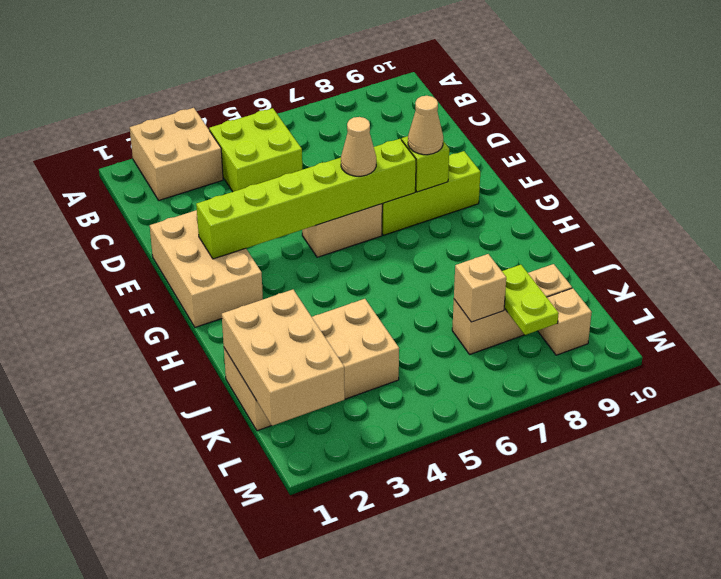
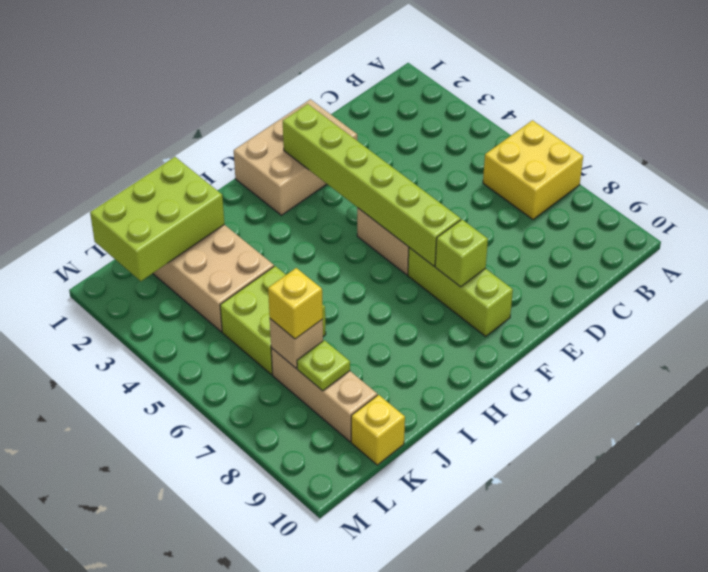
tan 2x2 brick [130,108,223,200] -> none
none -> yellow 2x2 brick [483,120,583,220]
lime 2x2 brick [209,108,302,192] -> lime 2x2 brick moved to [220,266,326,375]
tan 1x1 cone [341,117,376,176] -> none
tan 1x1 cone [408,96,443,155] -> none
tan 2x3 brick [222,290,345,426] -> lime 2x3 brick [90,157,224,281]
none -> yellow 1x1 brick [268,268,323,339]
lime 1x2 plate [502,265,559,335] -> lime 1x1 plate [297,340,350,391]
none -> yellow 1x1 brick [351,395,405,465]
tan 1x1 brick [538,288,592,355] -> none

